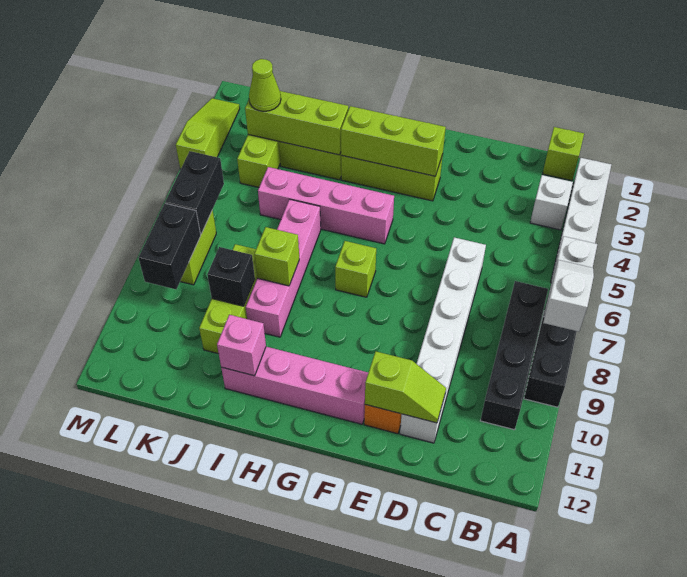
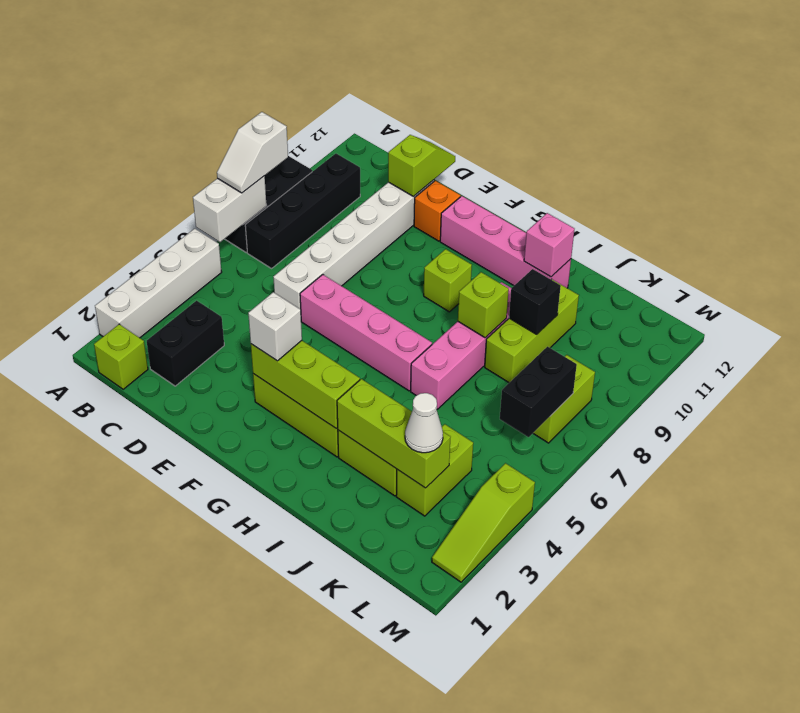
white 1x1 brick [530,175,573,230] -> white 1x1 brick moved to [248,292,302,361]
lime 1x2 slope [365,352,446,423] -> lime 1x2 slope turned to [388,135,455,197]
pink 1x4 brick [258,167,394,244] -> pink 1x4 brick moved to [300,275,432,391]
lime 1x1 brick [335,241,376,297] -> lime 1x1 brick moved to [424,249,472,312]
lime 1x1 cone [249,59,281,111] -> white 1x1 cone [405,393,443,453]
black 1x2 brick [138,203,201,289] -> black 1x2 brick moved to [147,301,224,386]

